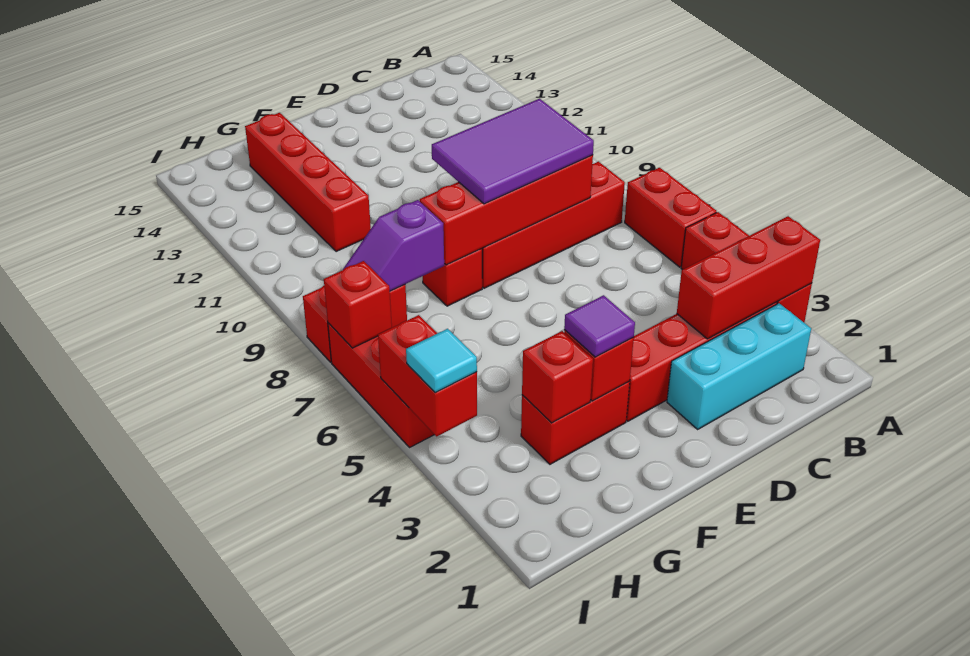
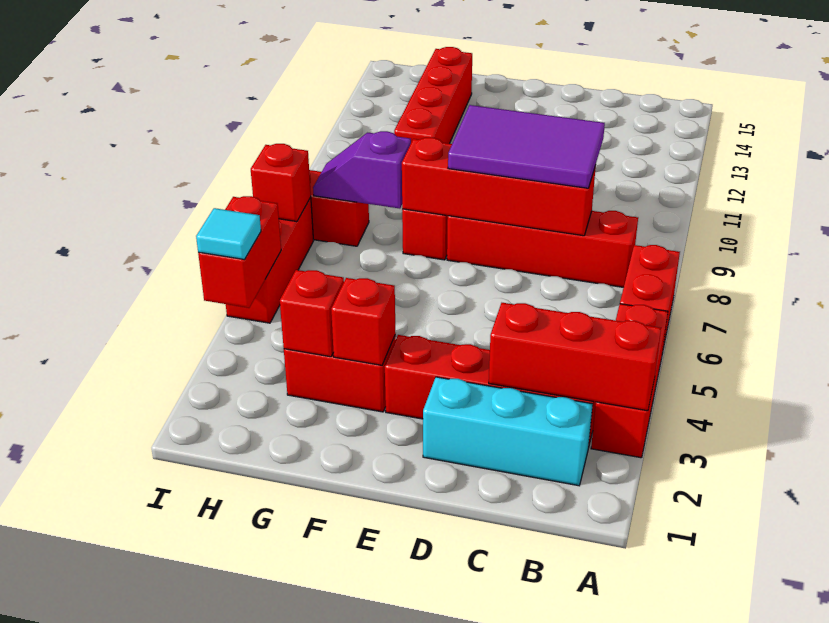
purple 1x1 tile [564,295,635,357] -> none

